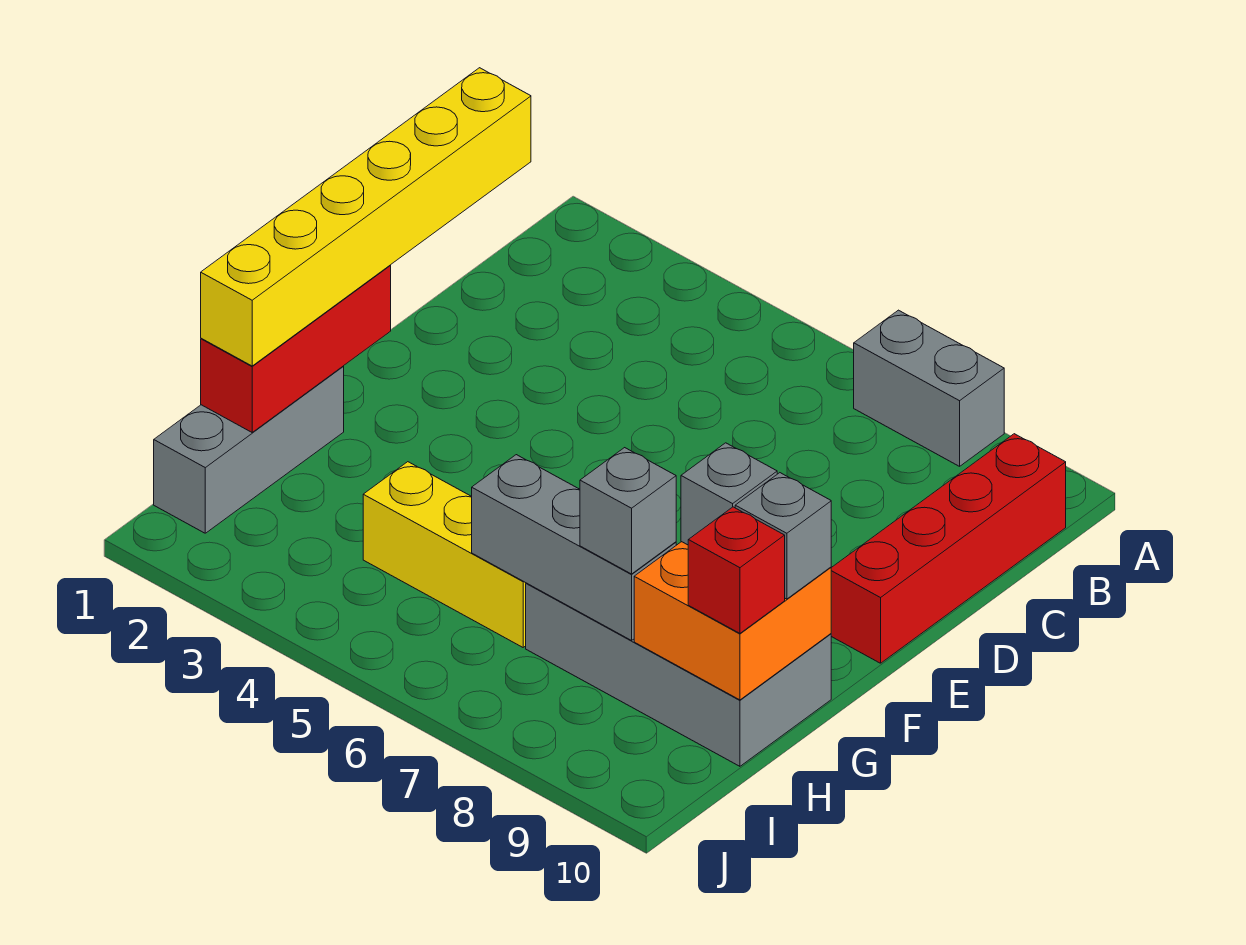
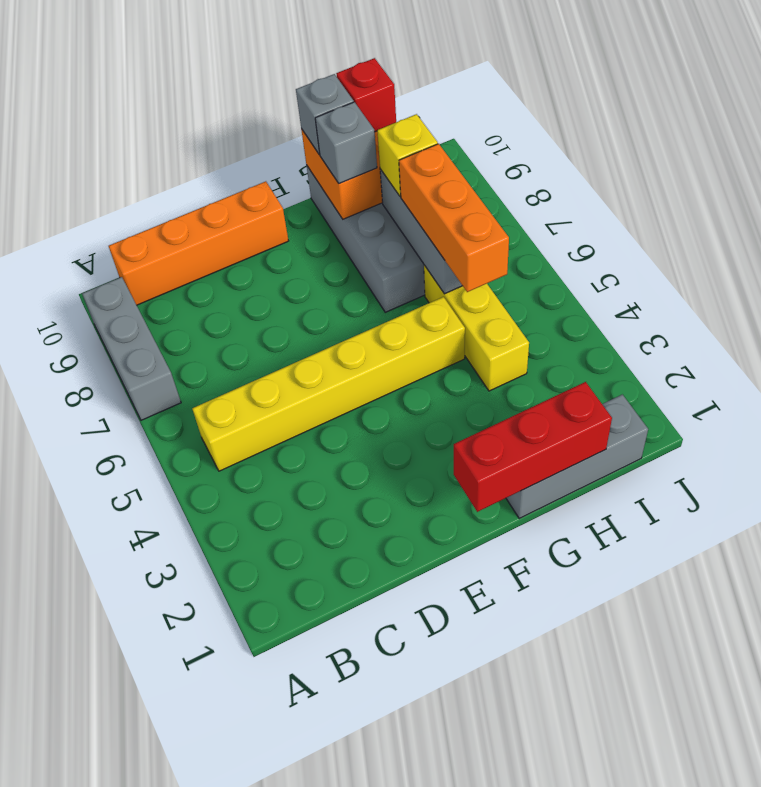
grey 1x2 brick [854,310,1004,466] -> grey 1x3 brick [82,277,181,420]
red 1x4 brick [831,434,1066,663] -> orange 1x4 brick [109,181,288,305]
yellow 1x6 brick [201,68,531,366] -> yellow 1x6 brick moved to [192,297,465,471]
none -> orange 1x3 brick [399,144,509,292]
grey 1x1 brick [580,448,676,574] -> yellow 1x1 brick [377,114,438,196]

